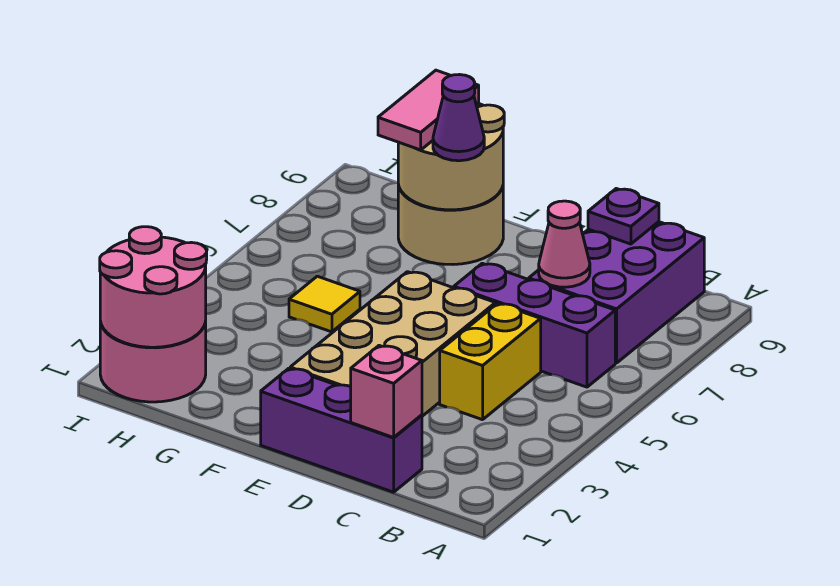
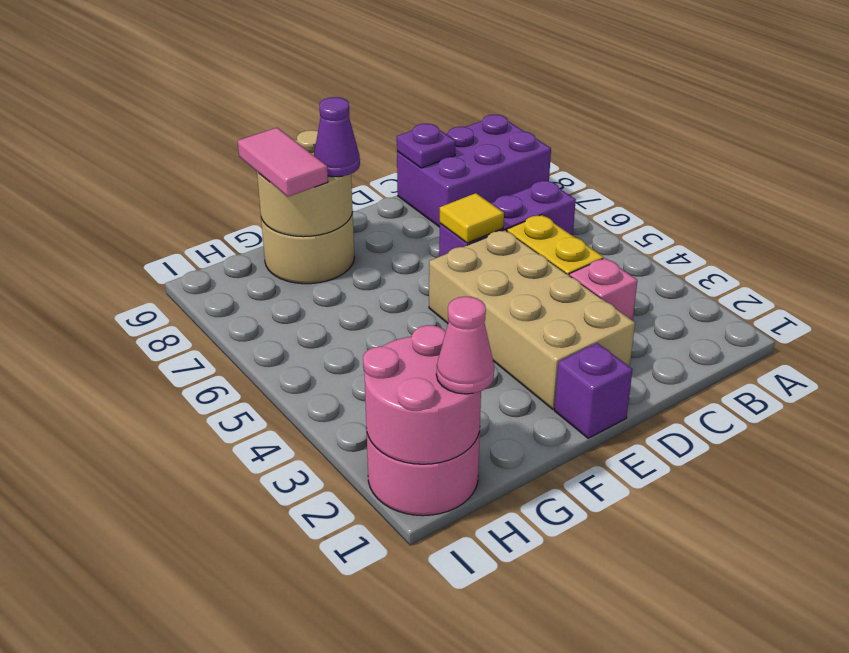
purple 2x3 brick [529,222,704,363] -> purple 2x3 brick turned to [397,115,551,227]
purple 1x3 brick [261,368,422,492] -> purple 1x1 brick [554,343,633,438]
pink 1x1 brick [351,346,422,437] -> pink 1x1 brick moved to [569,258,637,321]
pink 1x1 cone [539,201,590,287] -> pink 1x1 cone moved to [436,296,494,394]
yellow 1x1 tile [289,276,360,332] -> yellow 1x1 tile moved to [440,193,504,243]

